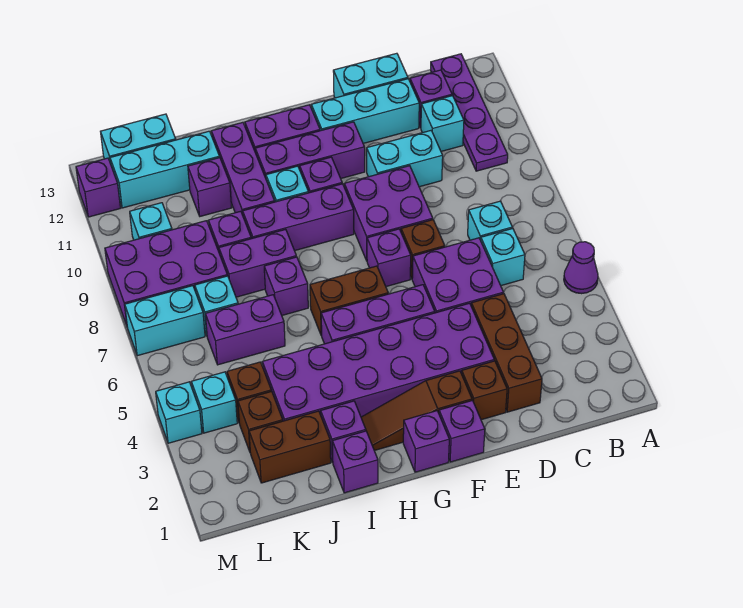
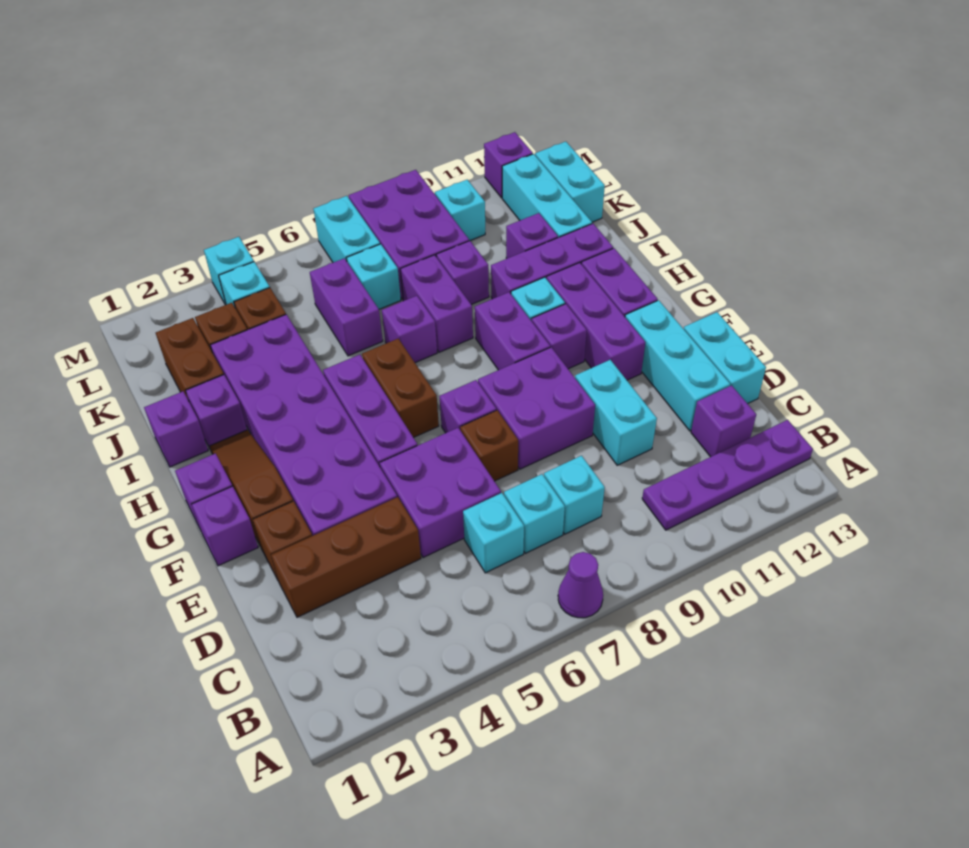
purple 1x1 cone [564,242,598,294] -> purple 1x1 cone moved to [558,552,603,618]
cyan 1x1 brick [421,96,464,151] -> cyan 1x1 brick moved to [544,456,605,534]
purple 1x3 brick [243,184,354,251] -> purple 1x2 brick [475,292,550,370]

